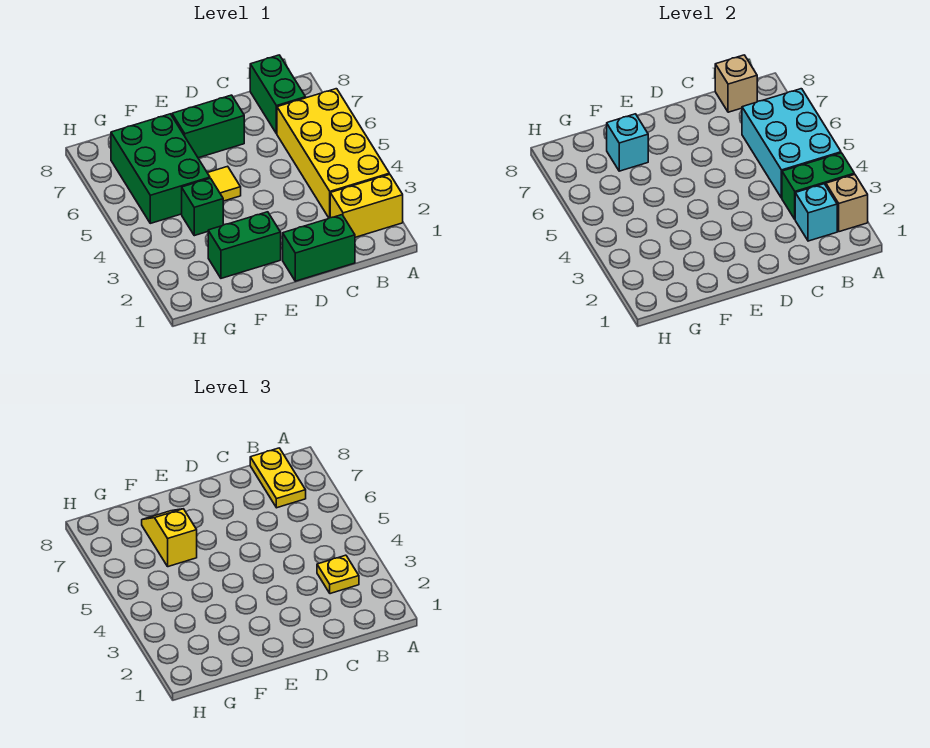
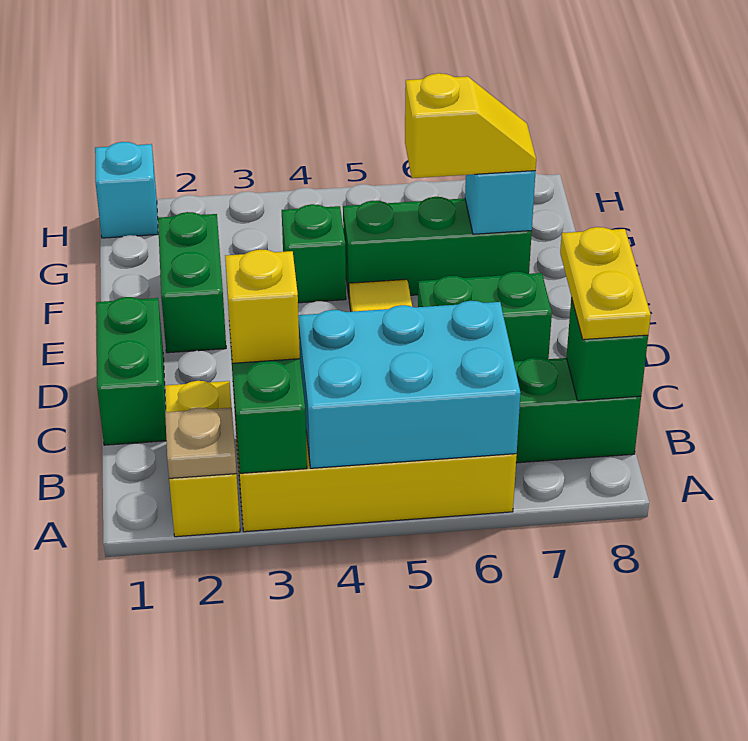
tan 1x1 brick [826,174,868,232] -> tan 1x1 plate [165,408,236,478]
cyan 1x1 brick [795,184,837,241] -> cyan 1x1 brick moved to [95,142,158,238]
yellow 1x1 plate [317,555,359,594] -> yellow 1x1 brick [225,249,300,363]
yellow 1x2 plate [250,448,306,508] -> yellow 1x2 plate turned to [560,227,651,340]
tan 1x1 brick [715,55,757,112] -> green 1x1 brick [566,298,648,401]
green 1x2 brick [172,95,244,158] -> green 1x2 brick turned to [418,272,552,361]
green 2x3 brick [111,114,210,223] -> green 1x3 brick [343,197,532,296]

